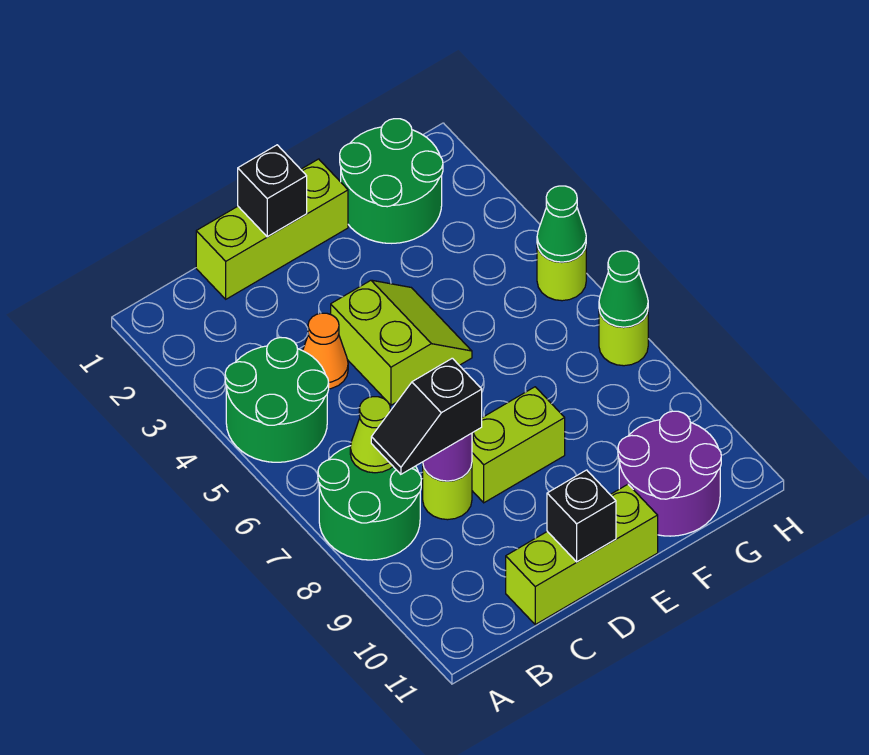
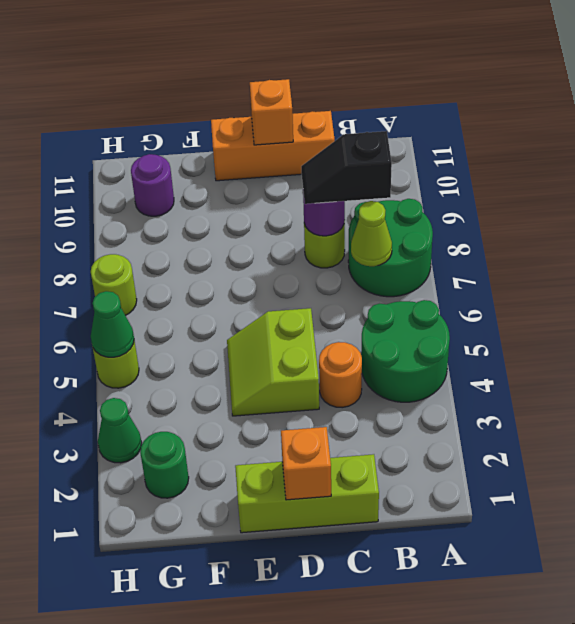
black 1x2 slope [371,358,482,474] -> black 1x2 slope turned to [301,131,392,204]
orange 1x1 cone [303,313,348,389] -> orange 1x1 round brick [319,342,362,408]
lime 1x3 brick [506,484,658,625] -> orange 1x3 brick [211,111,335,181]
black 1x1 brick [238,145,307,237] -> orange 1x1 brick [281,427,331,500]
lime 1x2 brick [472,387,565,503] -> none
black 1x1 brick [547,470,616,562] -> orange 1x1 brick [250,79,293,145]
green 2x2 round brick [340,119,443,243] -> green 1x1 round brick [140,432,189,498]
purple 2x2 round brick [618,411,721,536] -> purple 1x1 round brick [131,154,174,216]
green 1x1 cone [599,251,648,327] -> green 1x1 cone moved to [98,398,142,463]

